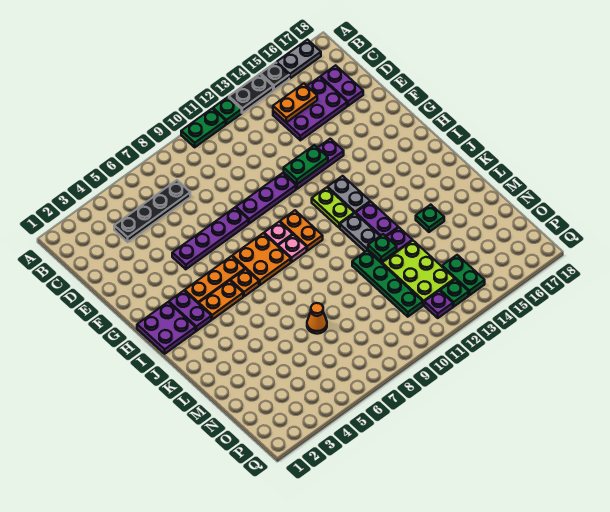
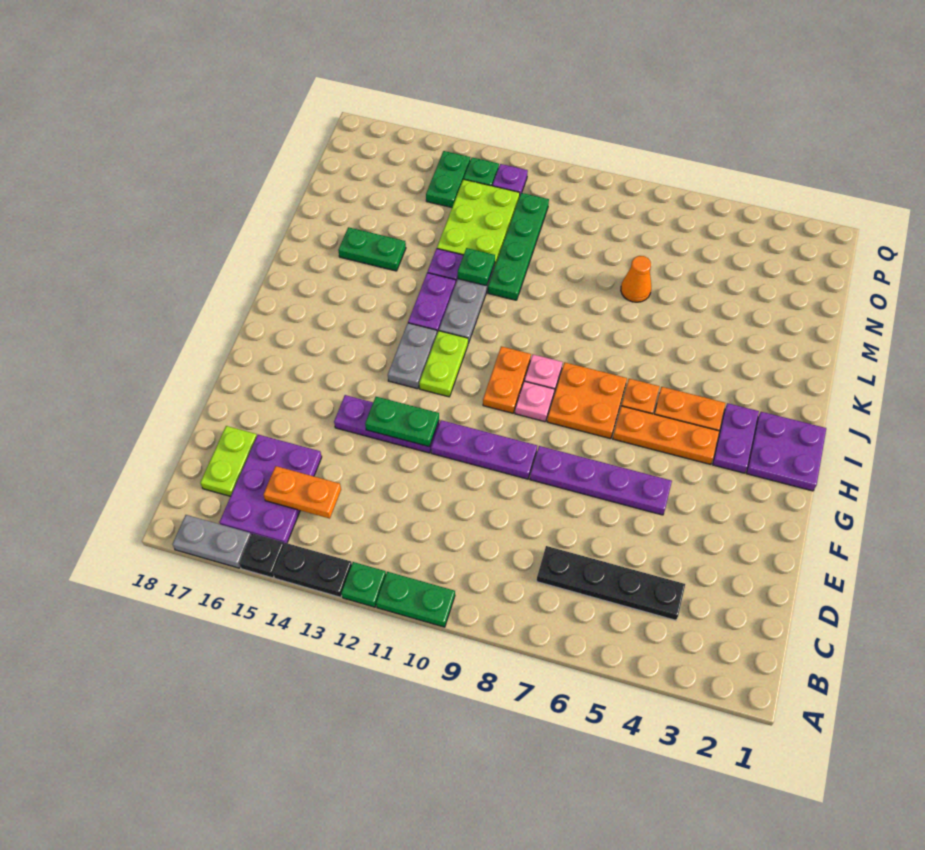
purple 2x3 plate [273,77,347,140] -> purple 2x3 plate turned to [219,435,322,544]
purple 1x2 plate [321,65,363,106] -> lime 1x2 plate [200,426,257,496]
green 1x1 plate [416,205,444,232] -> green 1x2 plate [338,227,406,271]

